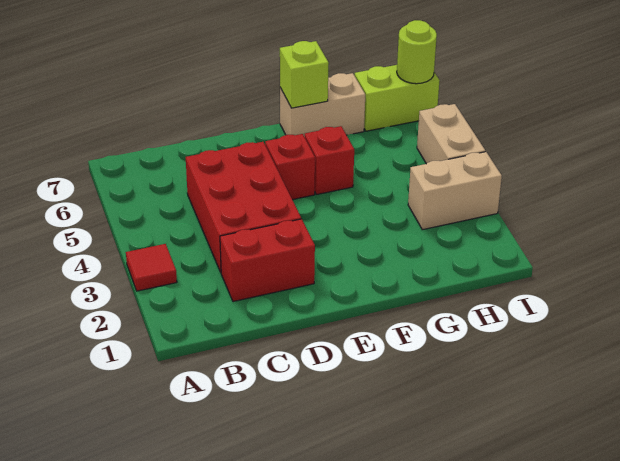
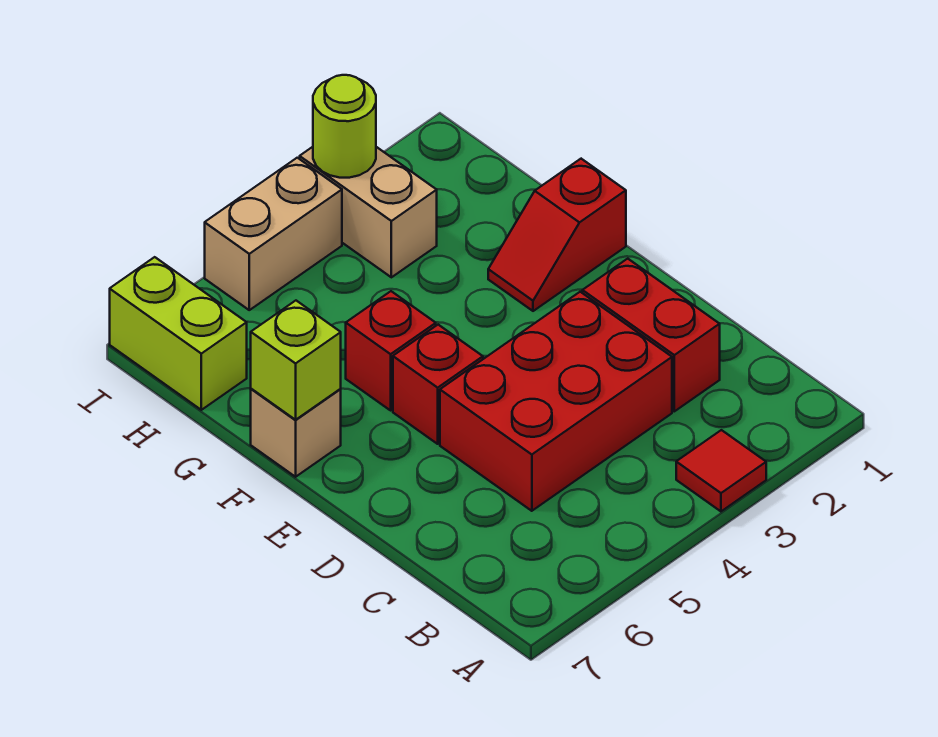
none -> red 1x2 slope [488,159,626,311]
tan 1x2 brick [280,73,365,137] -> tan 1x1 brick [251,389,341,477]
lime 1x1 round brick [397,20,437,84] -> lime 1x1 round brick moved to [313,75,376,178]

